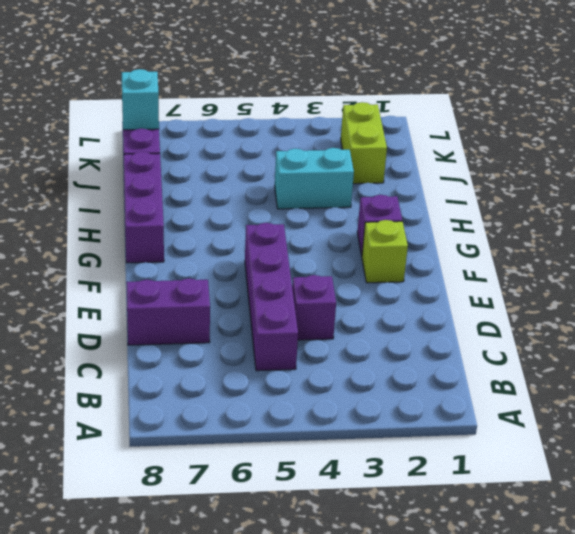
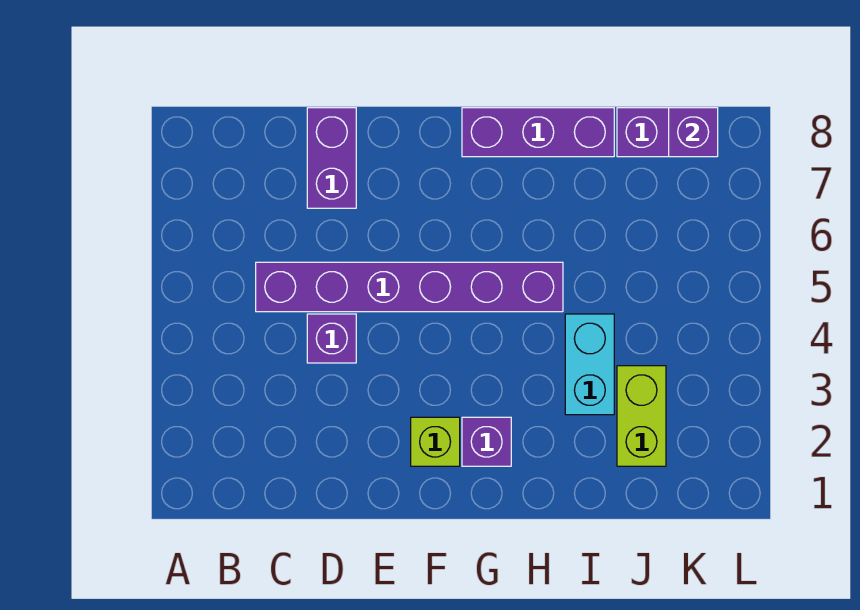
purple 1x4 brick [245,223,298,371] -> purple 1x6 brick [256,262,563,312]
lime 1x2 brick [341,102,387,184] -> lime 1x2 brick turned to [617,366,666,466]
cyan 1x1 brick [121,69,159,130] -> purple 1x1 brick [669,108,718,157]

